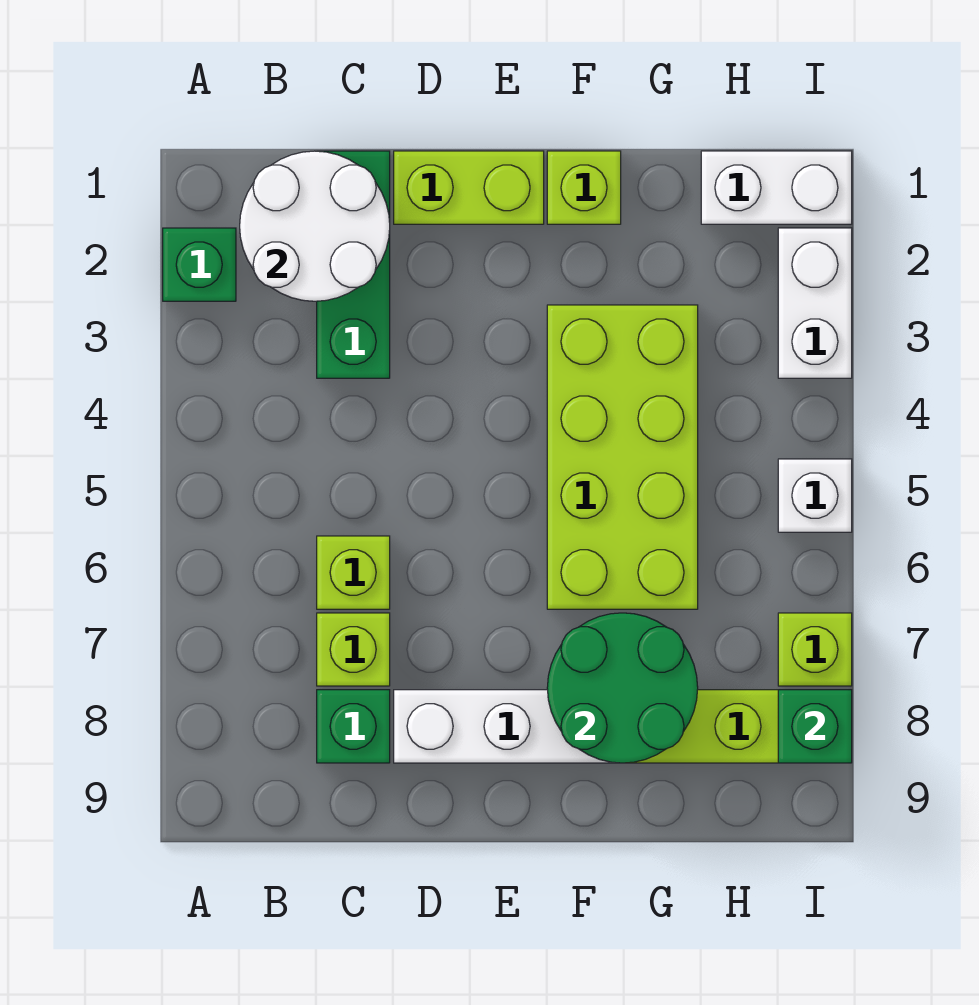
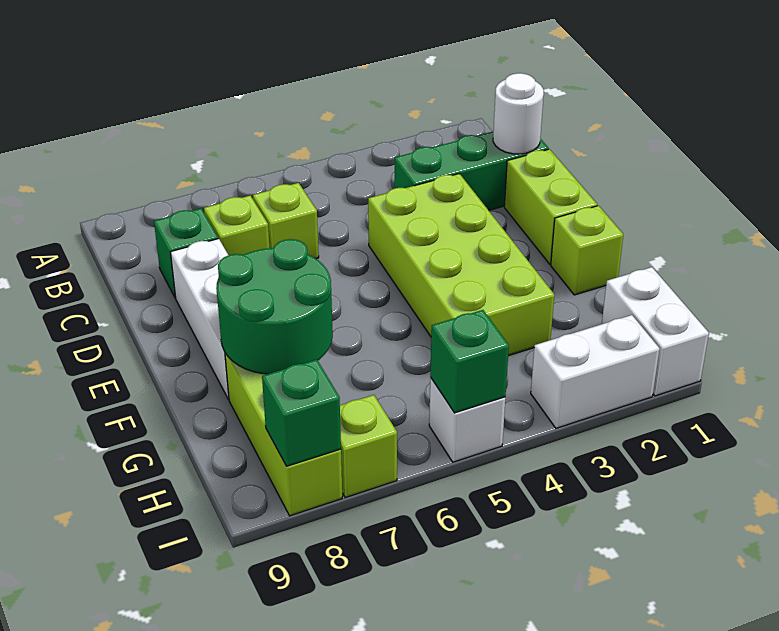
green 1x1 brick [163,228,236,301] -> green 1x1 brick moved to [430,310,509,413]
white 2x2 round brick [240,151,390,301] -> white 1x1 round brick [493,73,544,154]
lime 2x4 brick [547,305,698,609] -> lime 2x4 brick turned to [368,174,554,356]

